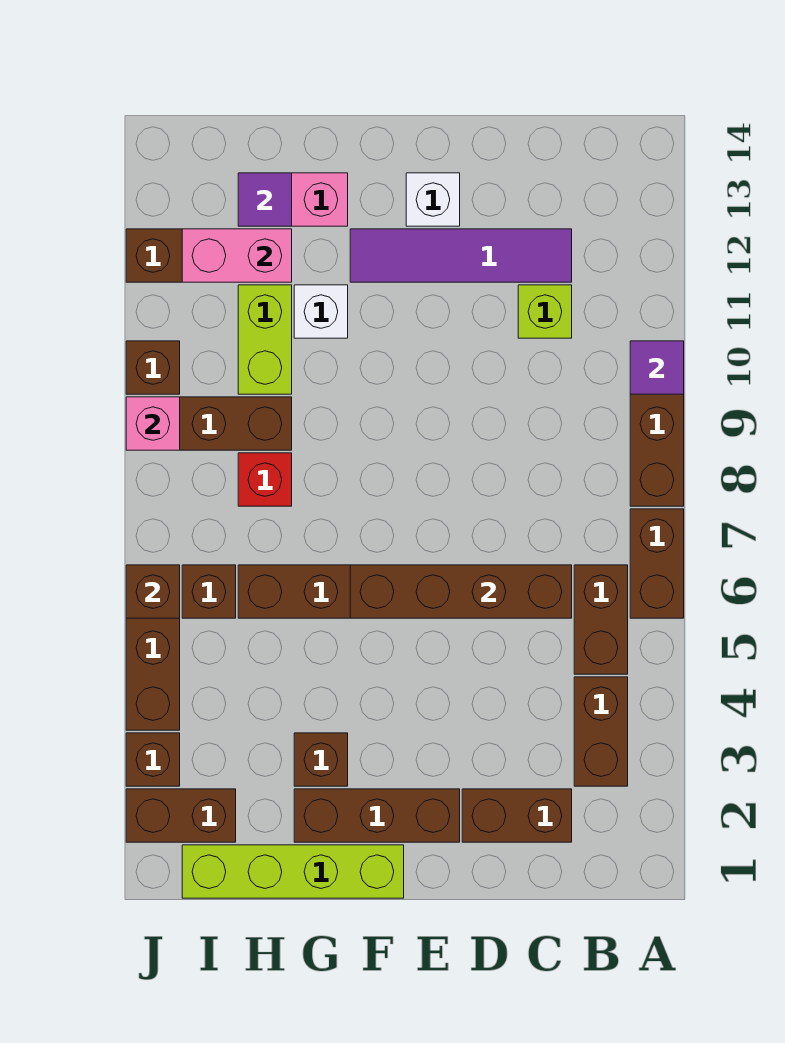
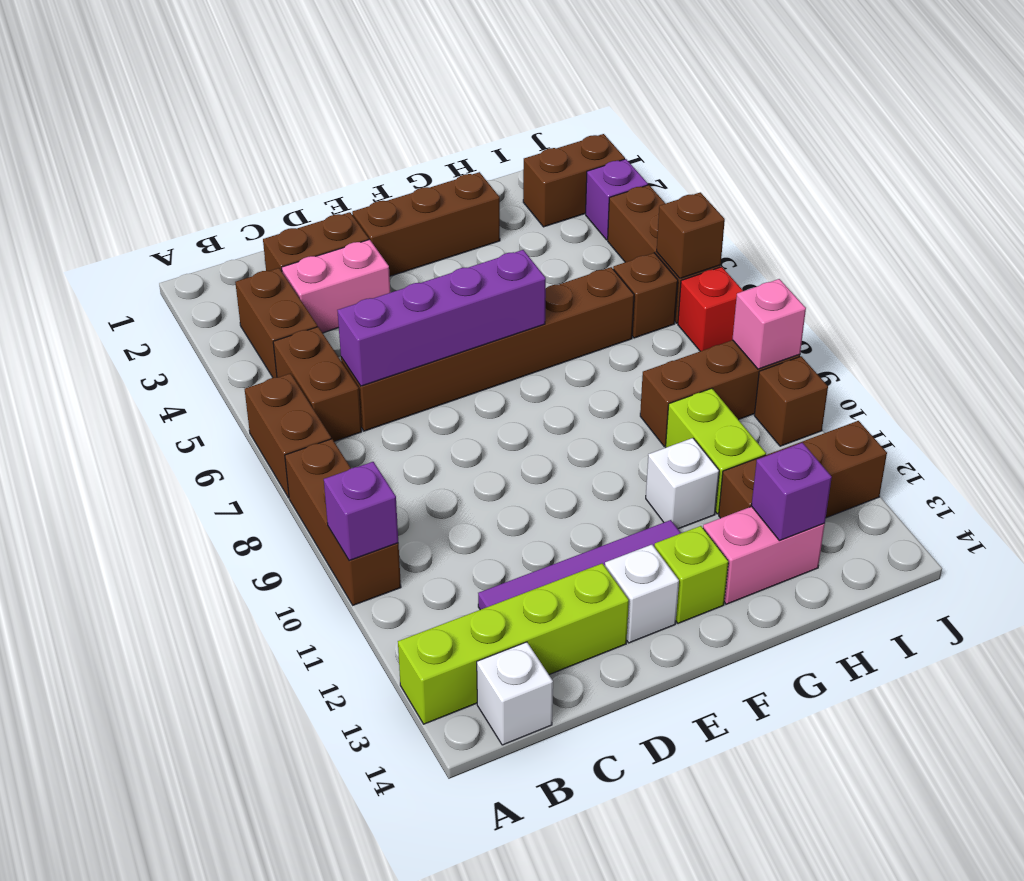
purple 1x1 tile [630,341,684,394] -> purple 1x1 brick [324,462,398,561]
none -> white 1x1 brick [477,642,553,745]
brown 1x4 brick [350,565,572,618] -> purple 1x4 brick [337,250,546,386]
lime 1x1 brick [518,285,572,338] -> lime 1x1 brick moved to [654,526,728,623]
lime 1x4 brick [182,845,404,898] -> lime 1x4 brick moved to [398,563,629,724]
brown 1x1 brick [294,733,348,786] -> none
red 1x1 brick [238,453,292,506] -> red 1x1 brick moved to [678,267,743,351]
pink 1x2 brick [182,229,292,282] -> pink 1x2 brick moved to [282,240,390,333]
purple 1x1 tile [238,173,292,226] -> purple 1x1 brick [751,442,832,541]
brown 1x1 brick [126,733,180,786] -> purple 1x1 brick [586,159,648,240]

